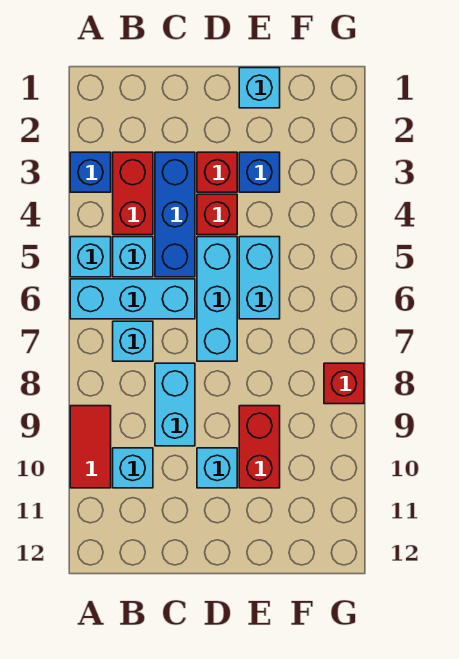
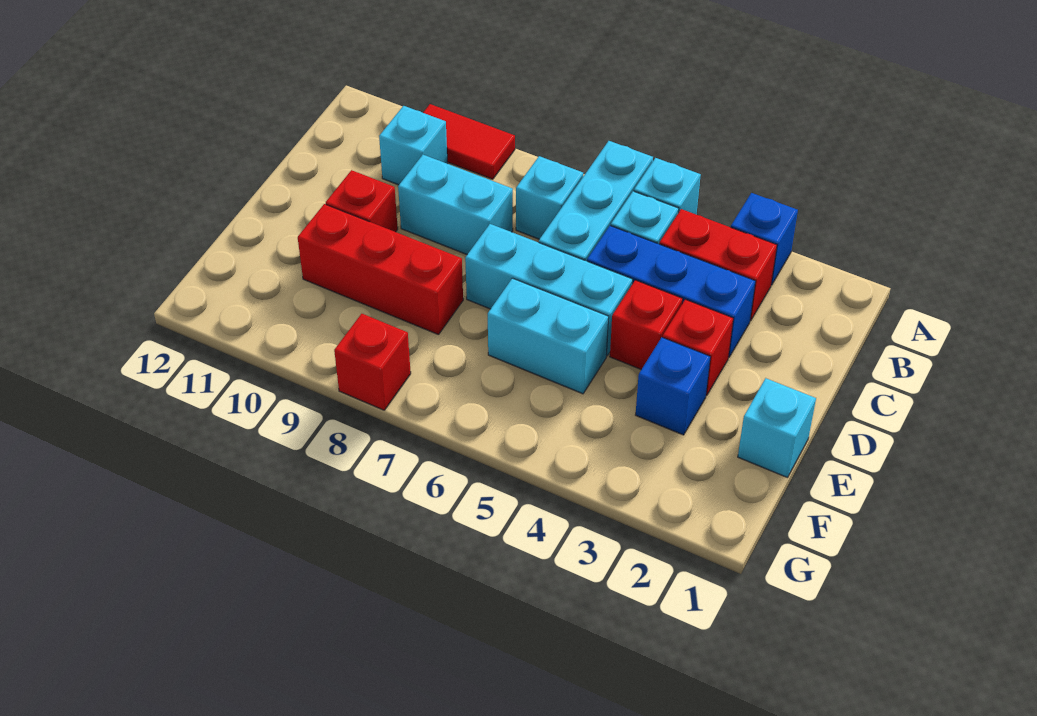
cyan 1x1 brick [197,448,237,488] -> red 1x1 brick [326,170,398,232]
red 1x2 brick [239,406,280,488] -> red 1x3 brick [298,204,463,335]

